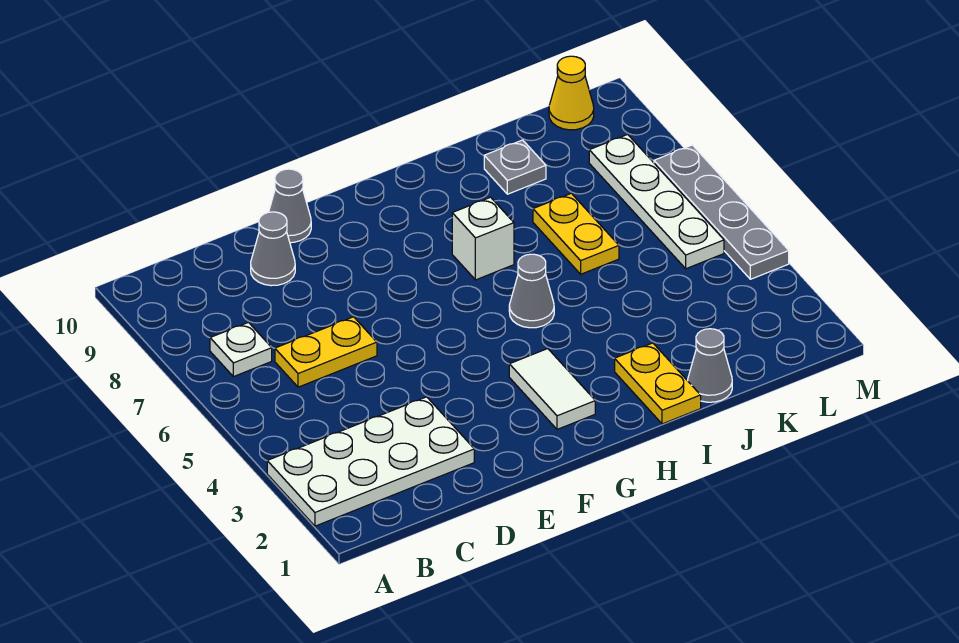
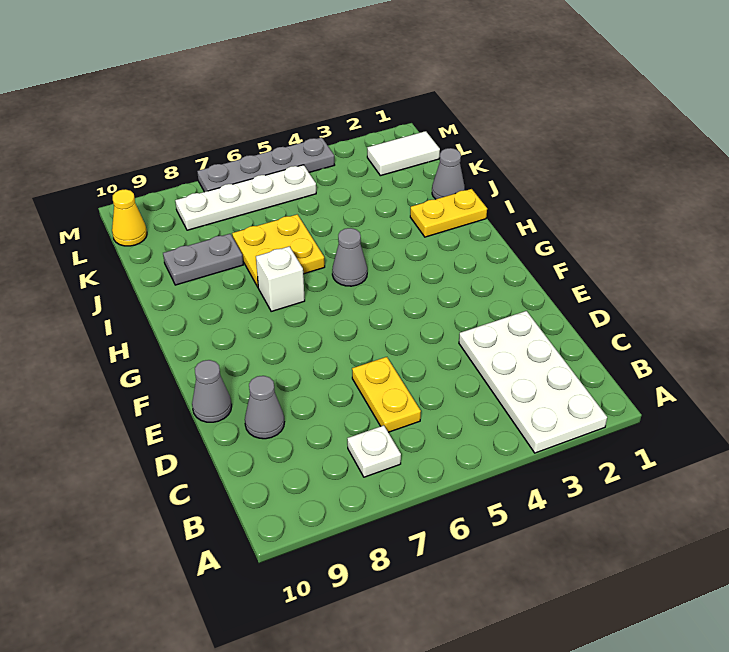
white 1x2 tile [509,349,595,429] -> white 1x2 tile moved to [367,131,440,176]
yellow 1x2 plate [533,193,619,274] -> yellow 2x2 plate [232,214,325,287]
grey 1x1 plate [484,140,546,194] -> grey 1x2 plate [163,234,243,285]

